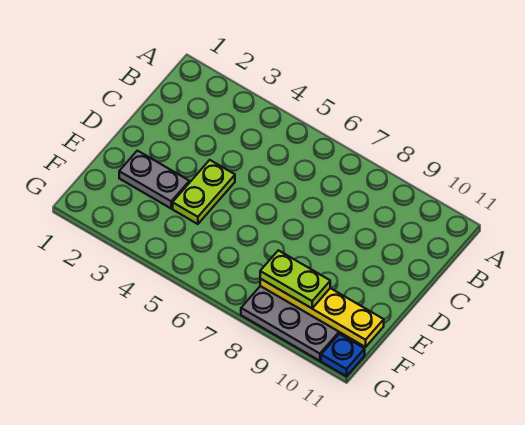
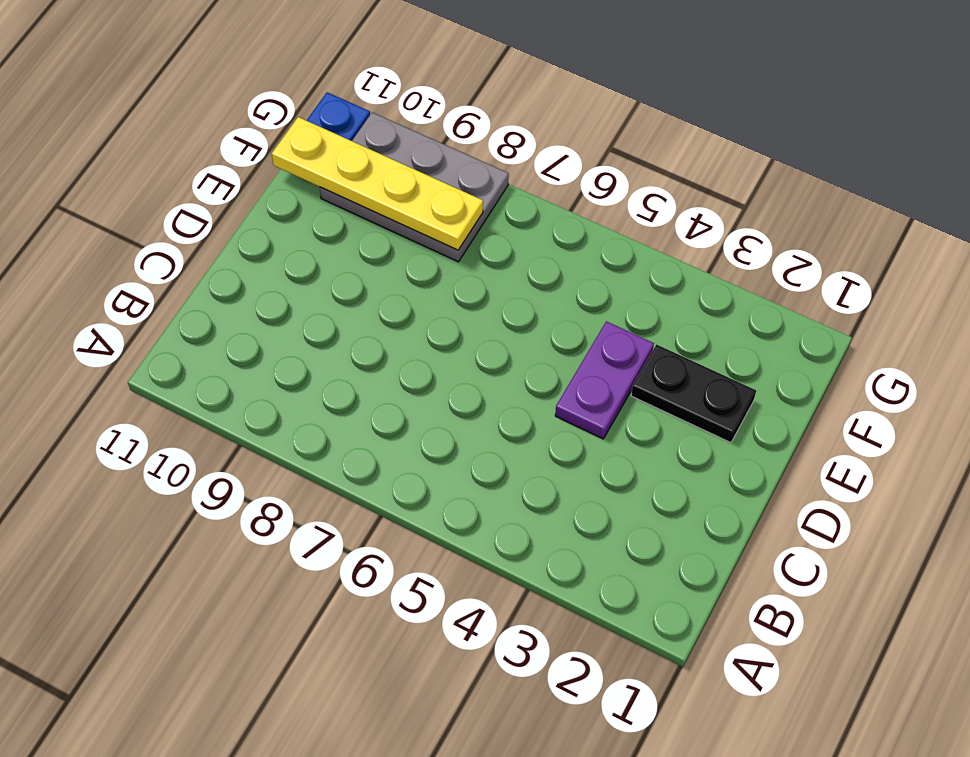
lime 1x2 plate [173,160,235,224] -> purple 1x2 plate [555,321,654,439]
grey 1x2 plate [119,151,189,208] -> black 1x2 plate [631,344,756,443]
lime 1x2 plate [260,250,330,308] -> none

